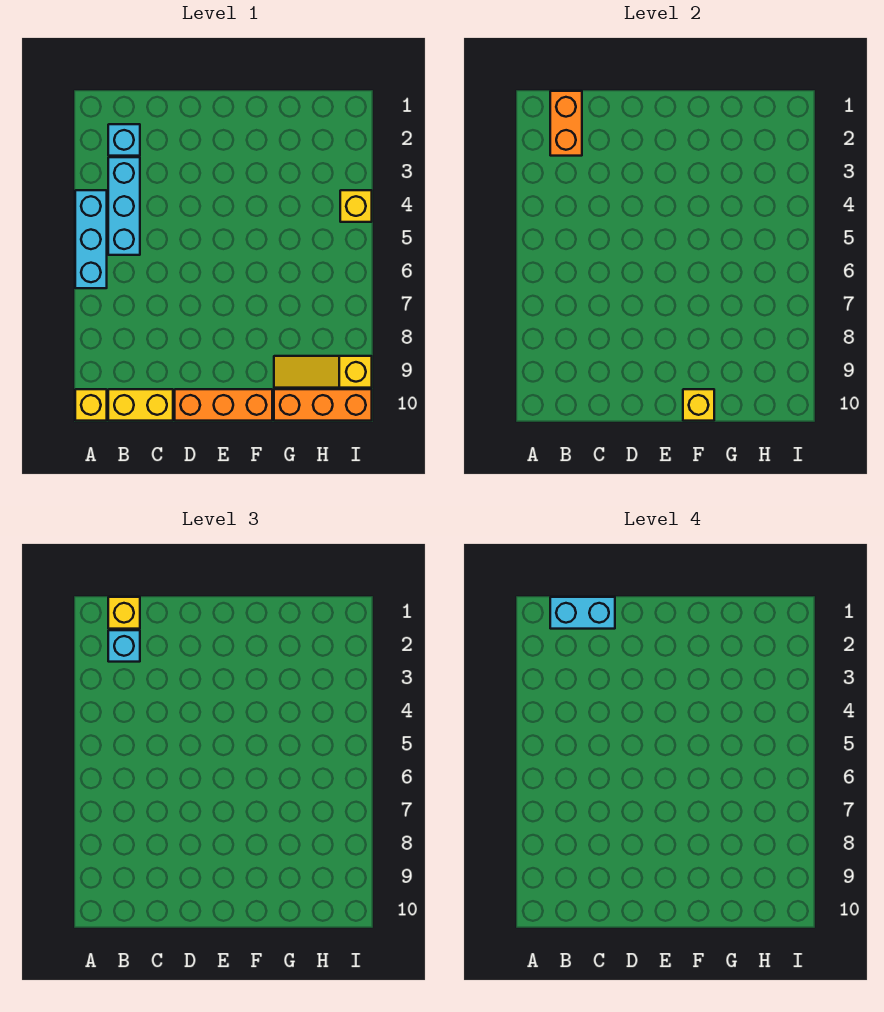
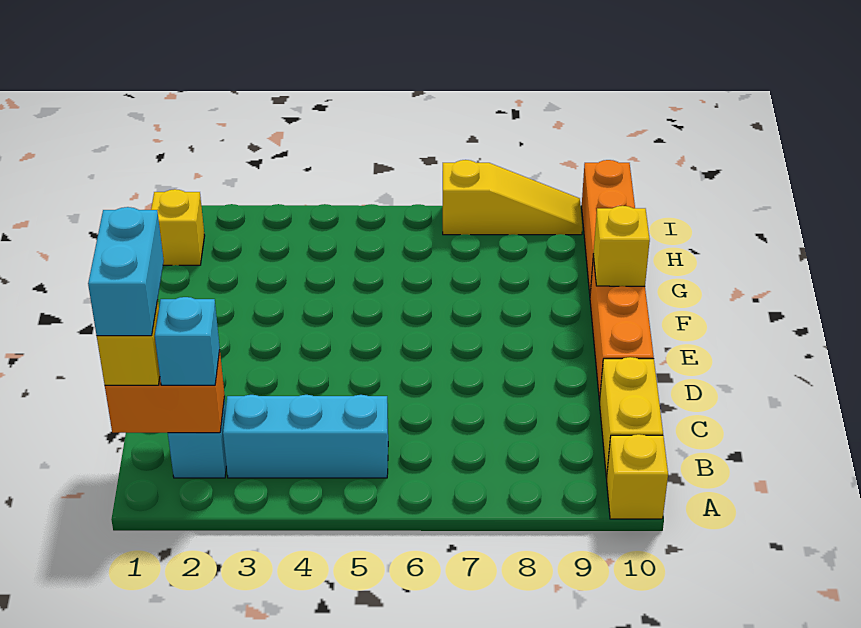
cyan 1x3 brick [75,190,107,288] -> none
yellow 1x3 slope [274,356,372,388] -> yellow 1x3 slope turned to [443,160,582,235]
yellow 1x1 brick [340,190,372,222] -> yellow 1x1 brick moved to [151,189,205,265]

